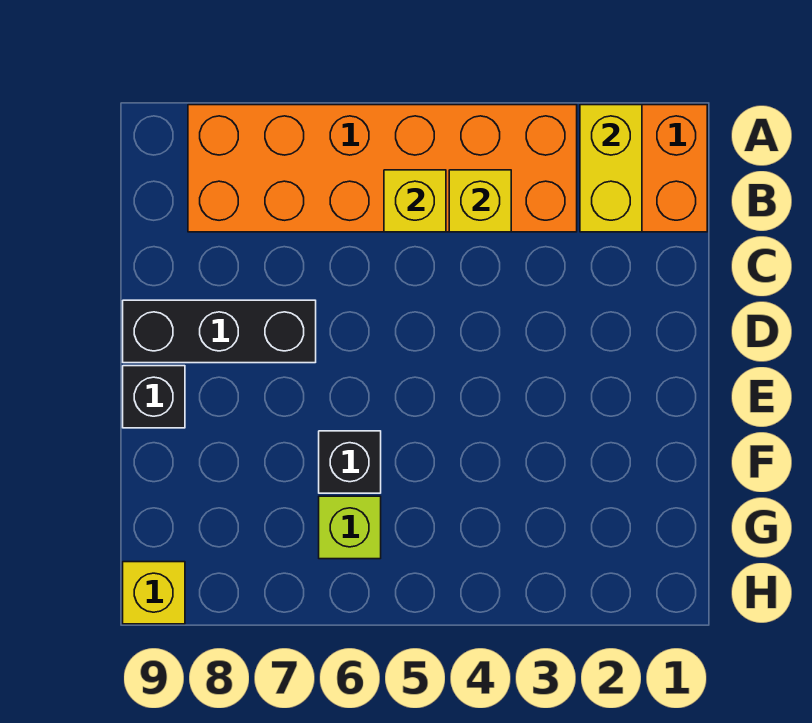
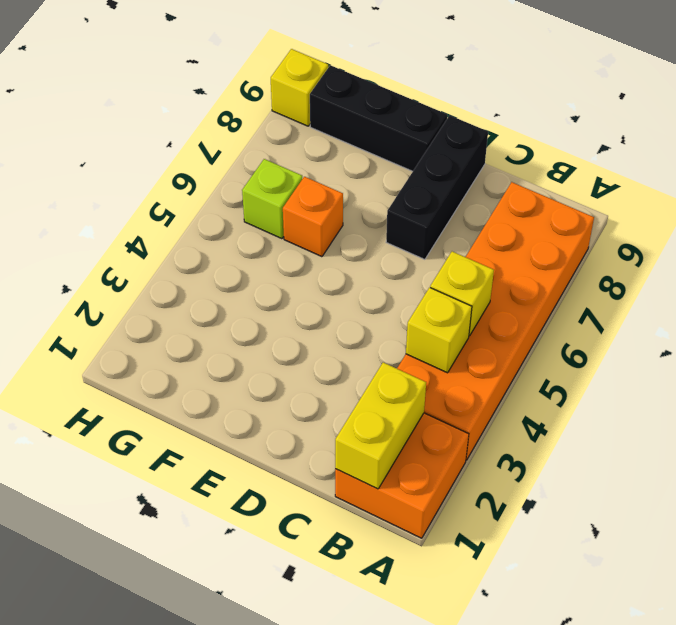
yellow 1x2 brick [580,105,642,232] -> yellow 1x2 brick turned to [335,362,426,489]
black 1x1 brick [123,366,185,428] -> black 1x3 brick [310,65,447,171]
black 1x1 brick [319,431,381,493] -> orange 1x1 brick [283,177,343,257]

